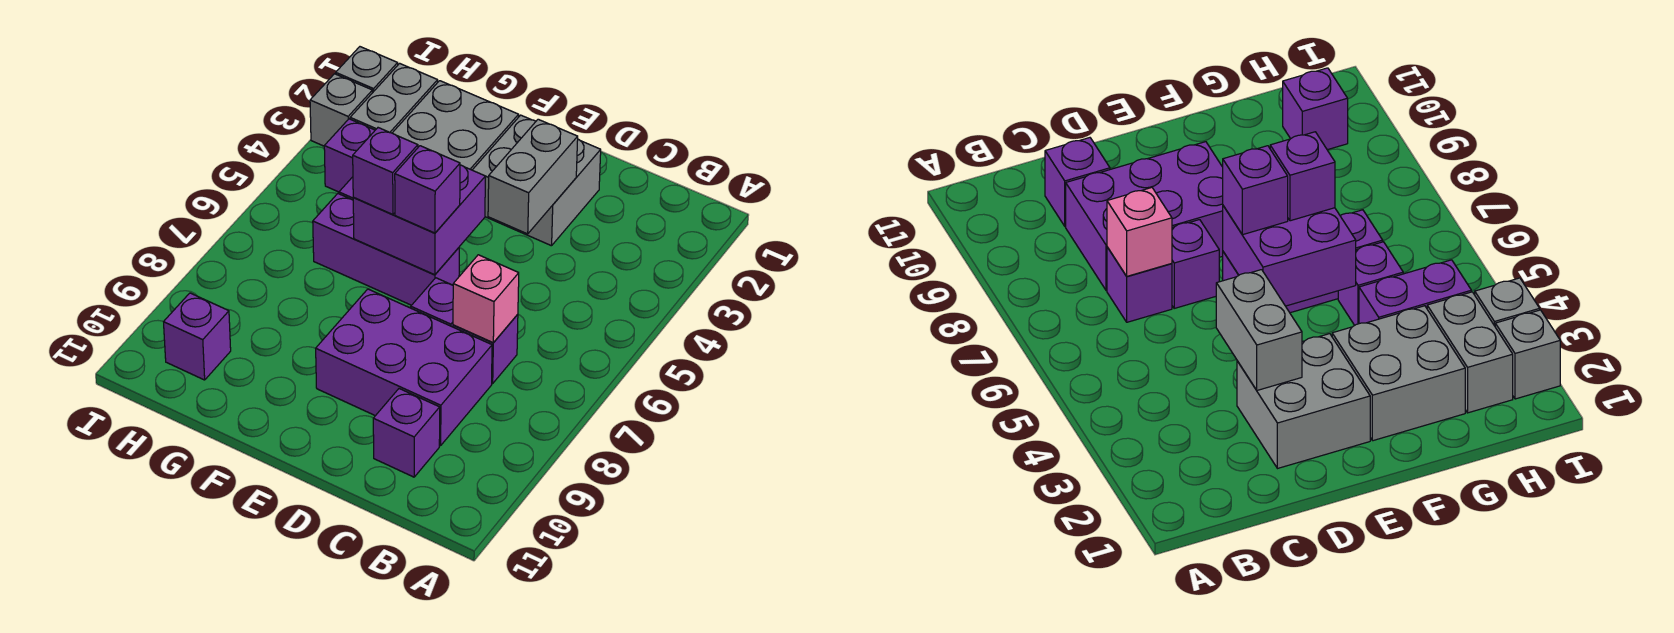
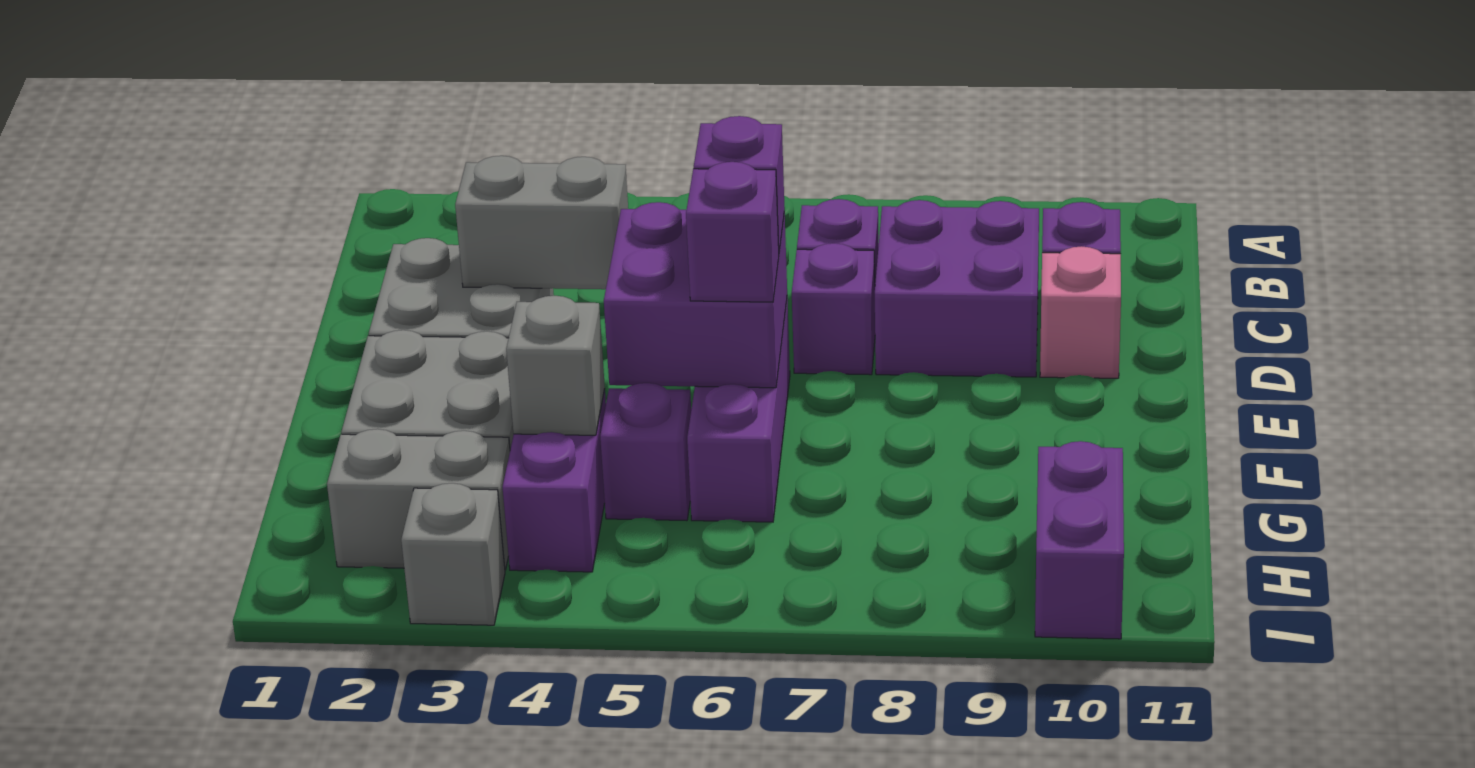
pink 1x1 brick [453,255,519,343] -> pink 1x1 brick moved to [1040,246,1121,378]
purple 2x3 brick [316,289,492,446] -> purple 2x2 brick [875,200,1039,377]
purple 1x1 brick [164,293,231,380] -> purple 1x2 brick [1035,441,1124,639]
grey 1x1 brick [336,47,398,93] -> grey 1x1 brick moved to [506,296,605,435]

